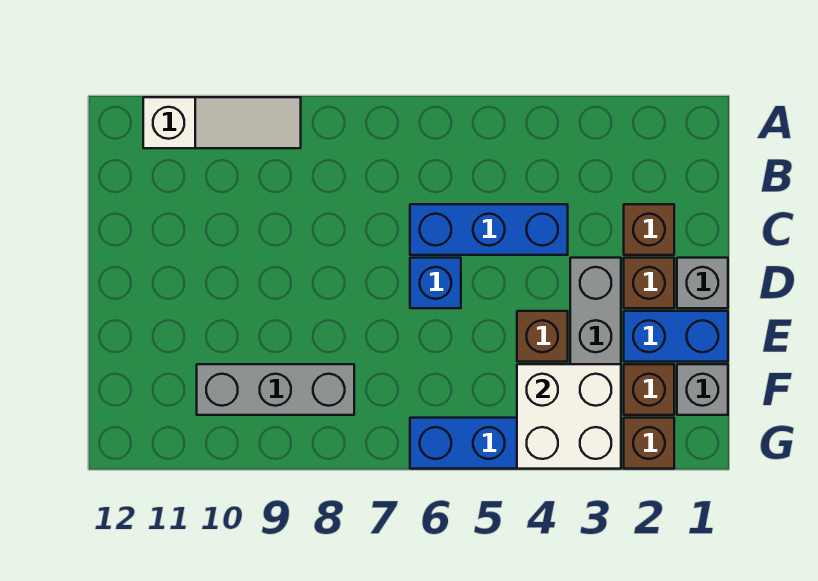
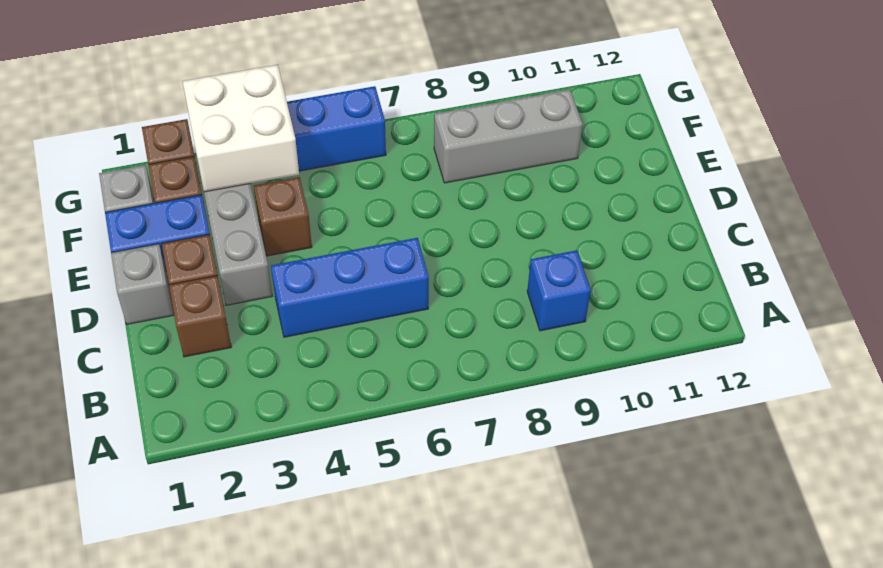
white 1x3 slope [143,97,301,148] -> none
blue 1x1 brick [410,258,461,308] -> blue 1x1 brick moved to [527,250,591,331]

